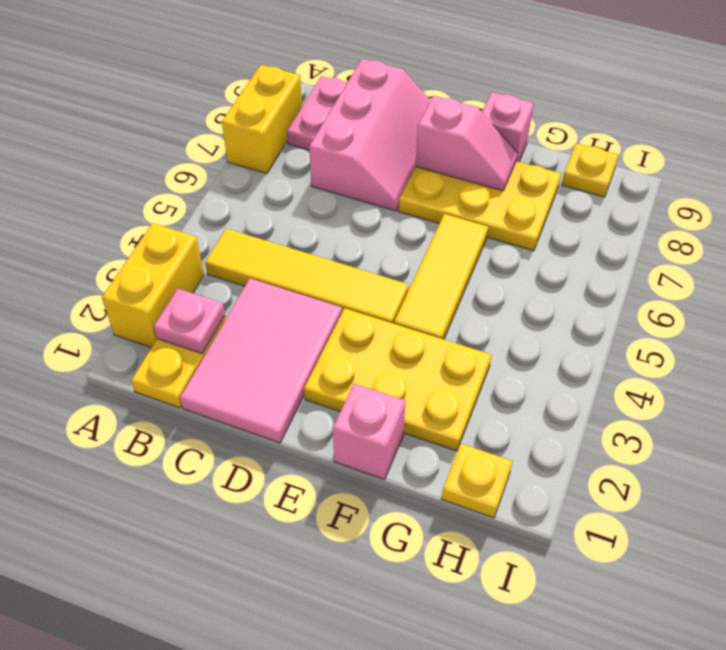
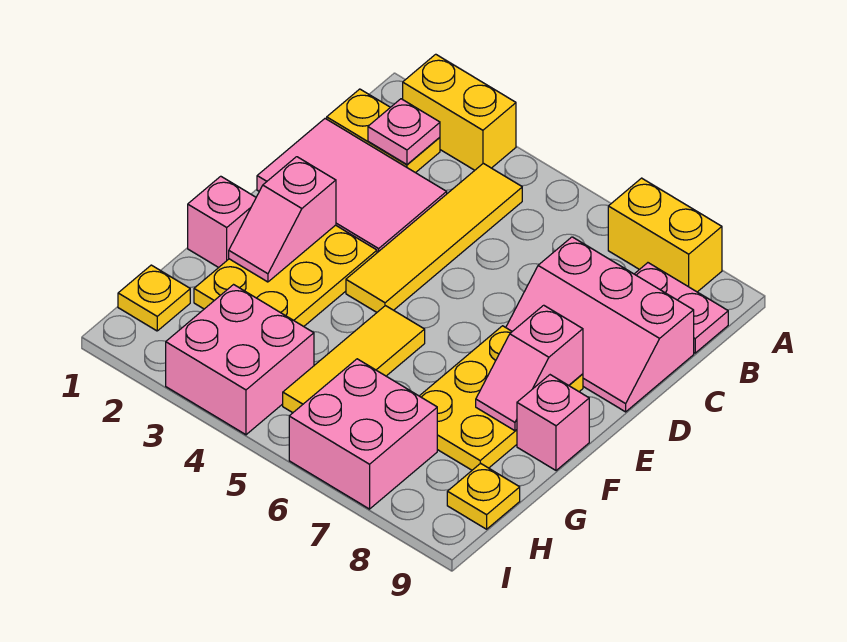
none -> pink 1x2 slope [229,157,336,282]
yellow 1x3 tile [394,214,488,339] -> yellow 1x3 tile turned to [283,306,425,413]
none -> pink 2x2 brick [166,285,314,435]
none -> pink 2x2 brick [289,359,437,509]

